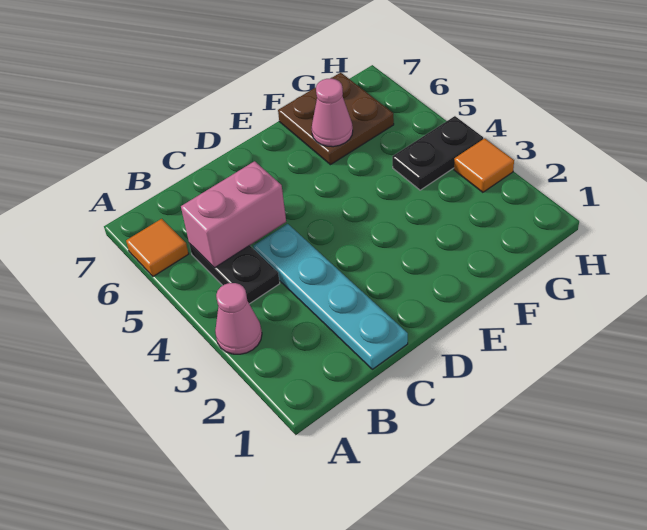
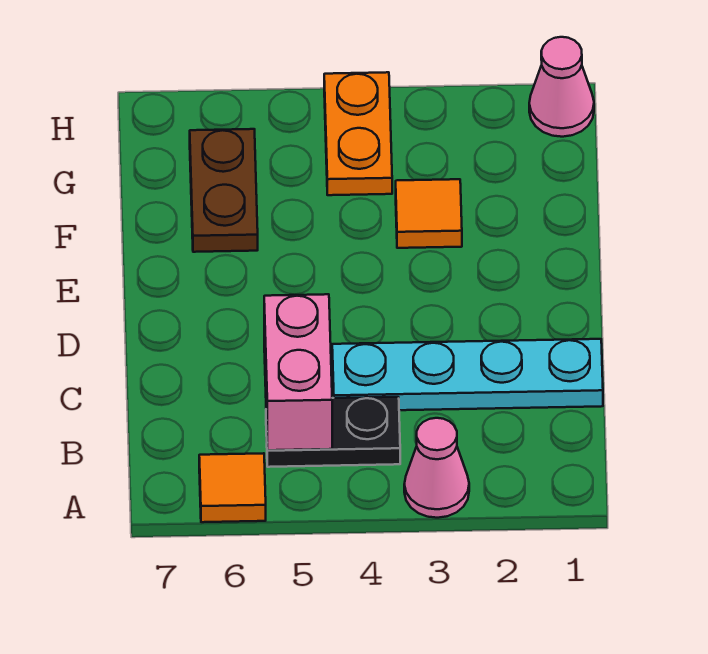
brown 2x2 plate [278,73,394,165] -> brown 1x2 plate [190,129,258,252]
pink 1x1 cone [312,78,353,147] -> pink 1x1 cone moved to [529,37,594,137]
black 1x2 plate [392,116,483,190] -> orange 1x2 plate [324,72,392,195]
orange 1x1 tile [454,138,514,192] -> orange 1x1 tile moved to [396,179,462,248]

